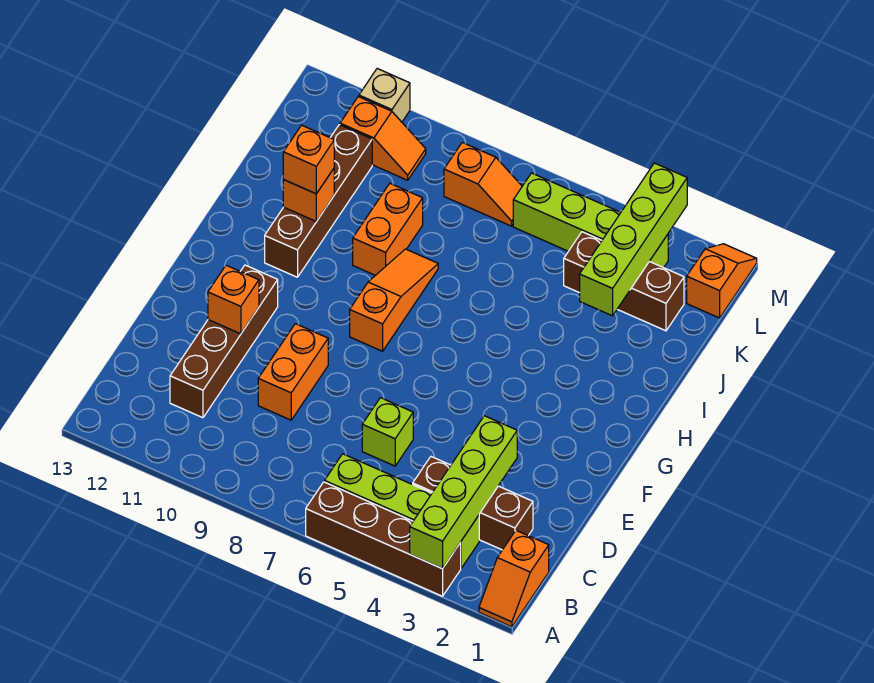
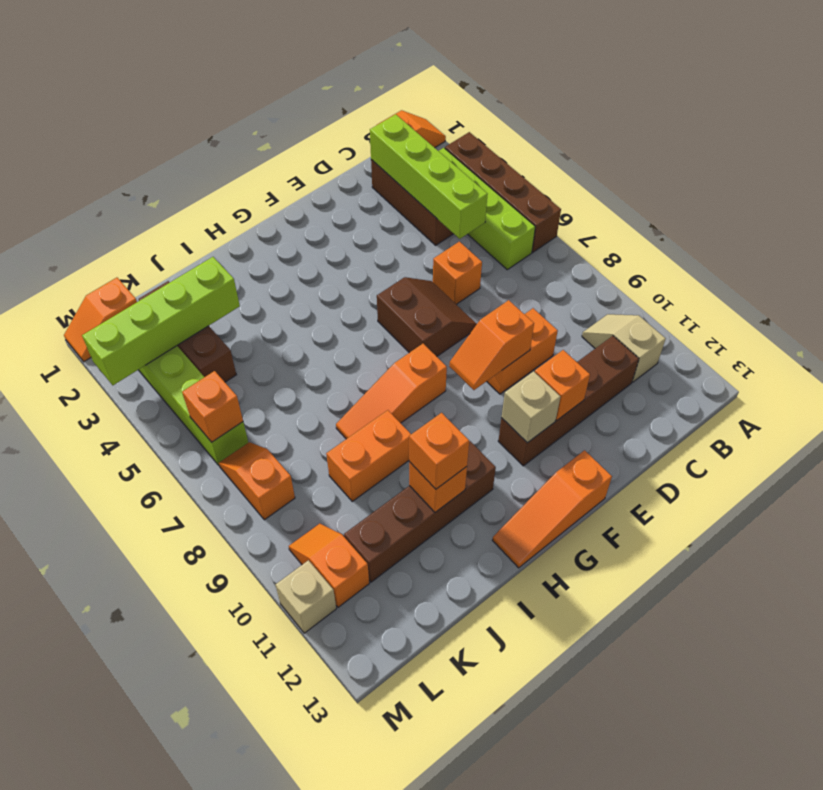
lime 1x4 brick [410,416,517,569] -> lime 1x4 brick turned to [370,114,488,239]
none -> tan 1x2 slope [582,314,666,382]
lime 1x1 brick [362,398,413,466] -> orange 1x1 brick [433,242,482,304]
none -> brown 2x2 slope [377,277,477,356]
none -> orange 1x2 slope [449,300,534,390]
none -> tan 1x1 brick [501,371,561,443]
none -> orange 1x3 slope [493,450,612,568]
none -> orange 1x1 brick [182,371,243,442]

